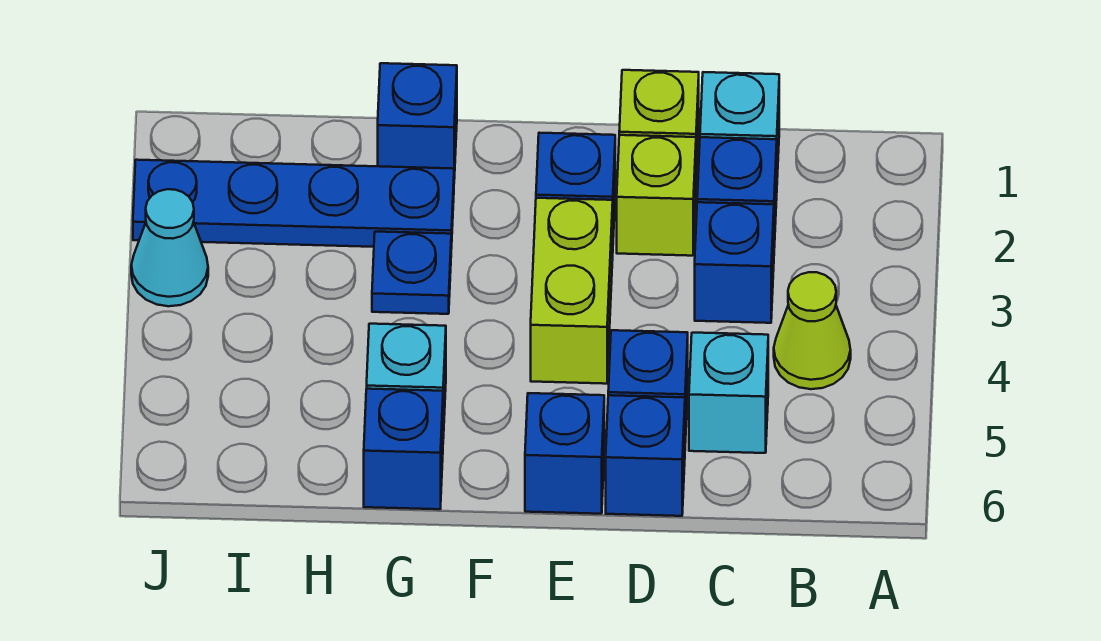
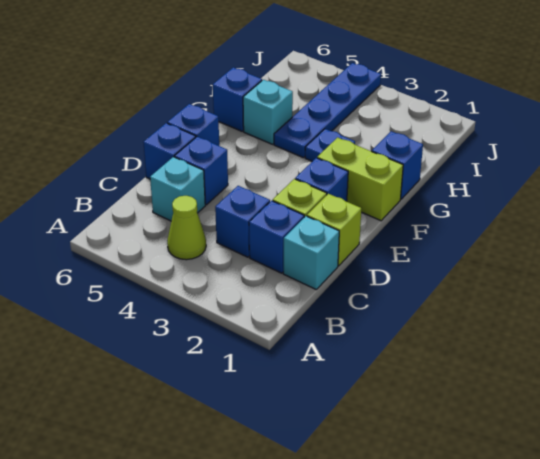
lime 1x2 brick [531,198,613,384] -> lime 1x2 brick moved to [317,138,403,221]
blue 1x4 plate [133,160,454,249] -> blue 1x4 plate moved to [274,63,381,158]
cyan 1x1 cone [131,189,208,306] -> none

